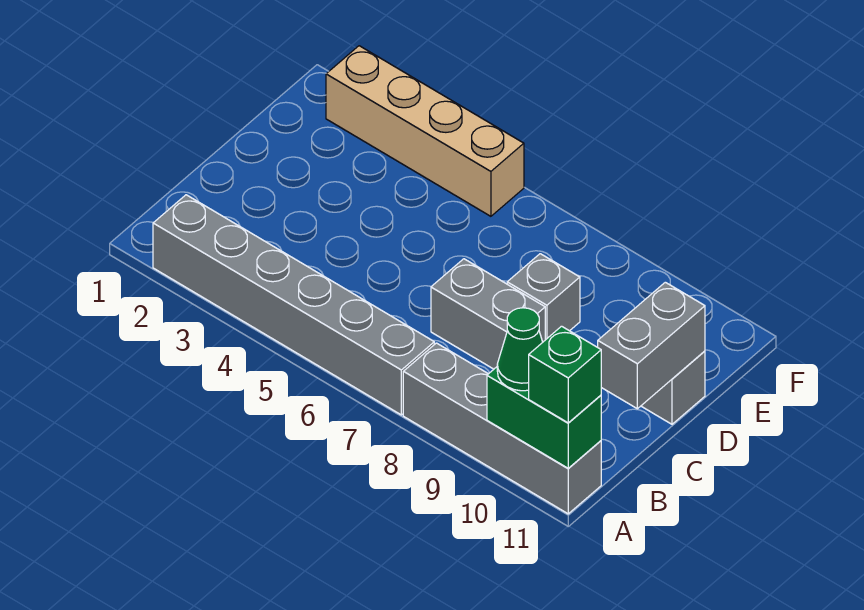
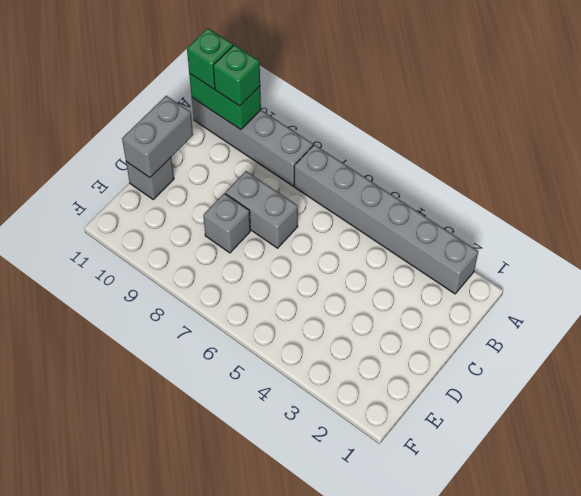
green 1x1 cone [497,308,543,391] -> green 1x1 brick [213,45,260,106]
tan 1x4 brick [326,46,524,216] -> none

